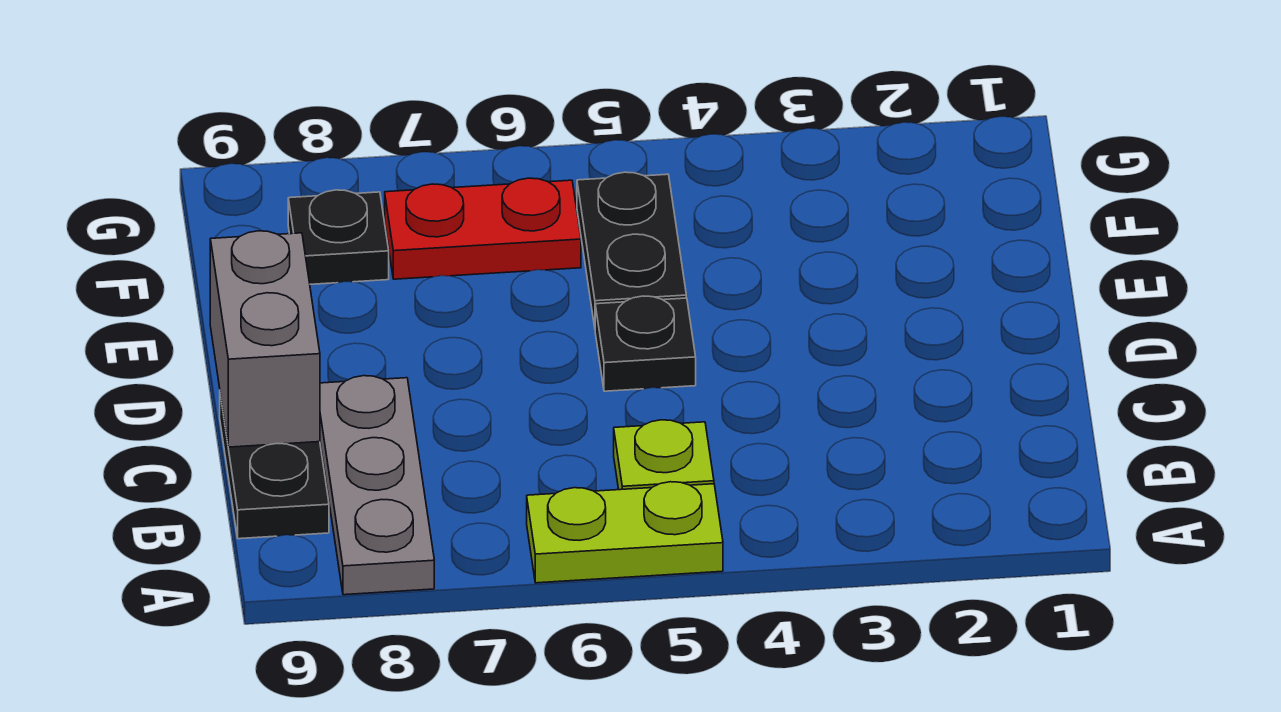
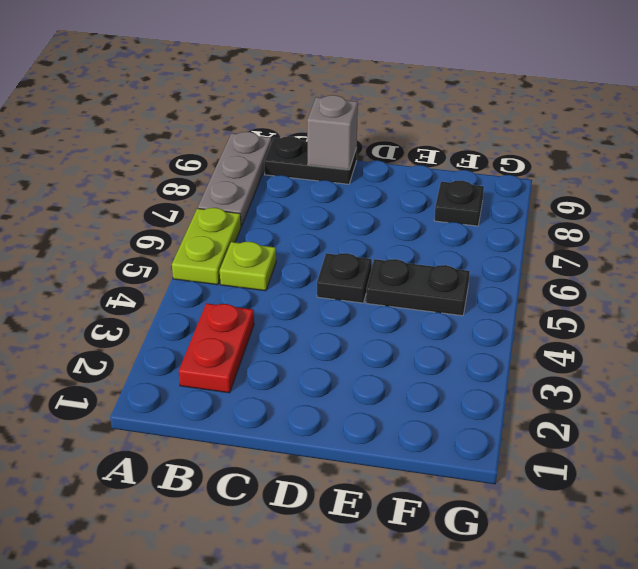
grey 1x3 plate [320,376,434,595] -> grey 1x3 plate turned to [198,132,271,226]
grey 1x2 brick [210,231,320,447] -> grey 1x1 brick [307,95,358,170]
red 1x2 plate [385,178,581,279] -> red 1x2 plate moved to [179,303,254,393]

